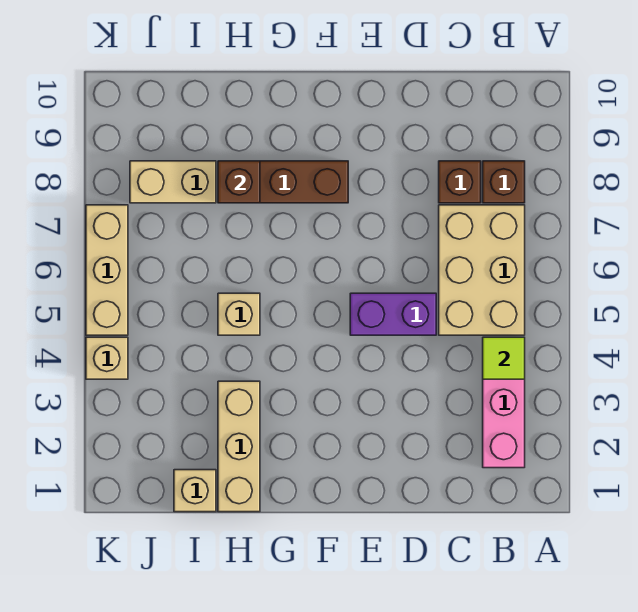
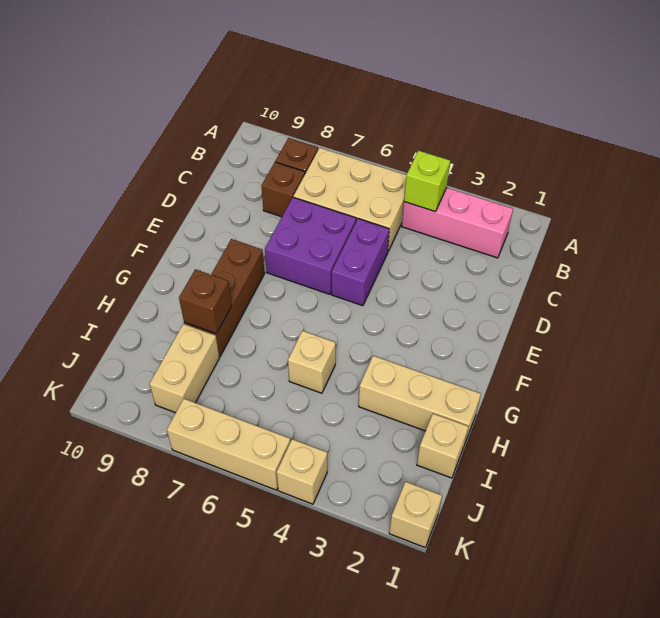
lime 1x1 tile [483,337,525,379] -> lime 1x1 brick [404,151,450,212]
none -> purple 2x2 brick [265,197,356,294]
none -> tan 1x1 brick [389,482,442,547]

